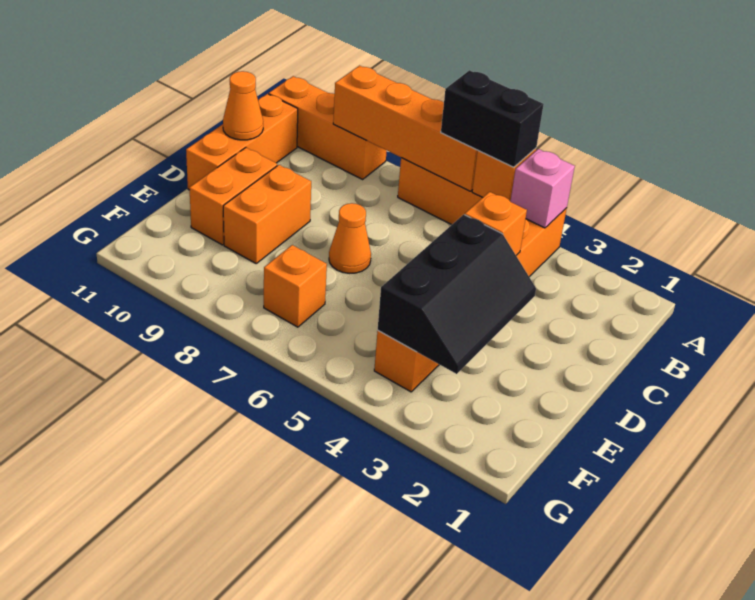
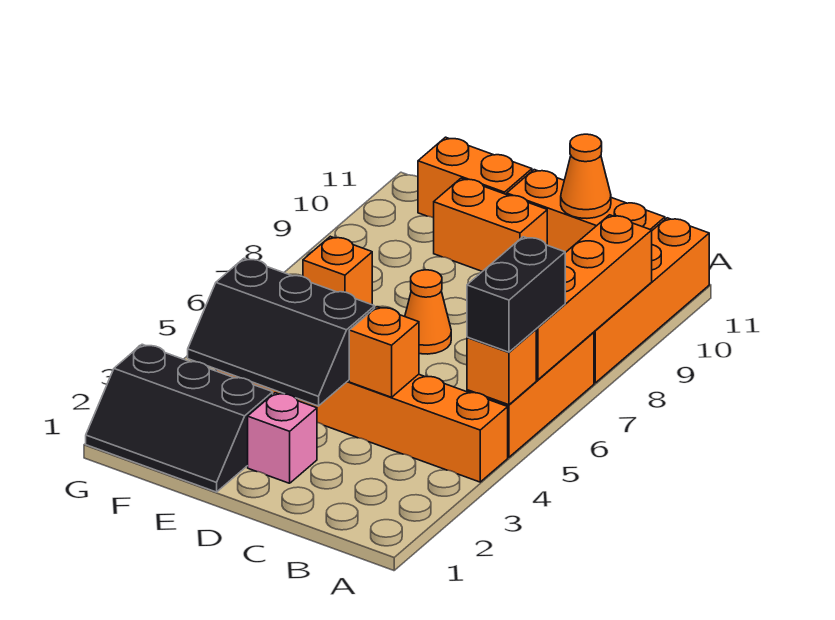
pink 1x1 brick [510,149,575,228] -> pink 1x1 brick moved to [248,393,317,483]
orange 1x3 brick [269,76,387,179] -> orange 1x4 brick [594,218,709,383]
orange 1x2 brick [223,165,311,263] -> orange 1x2 brick moved to [418,137,532,218]
none -> black 2x3 slope [86,344,273,492]

